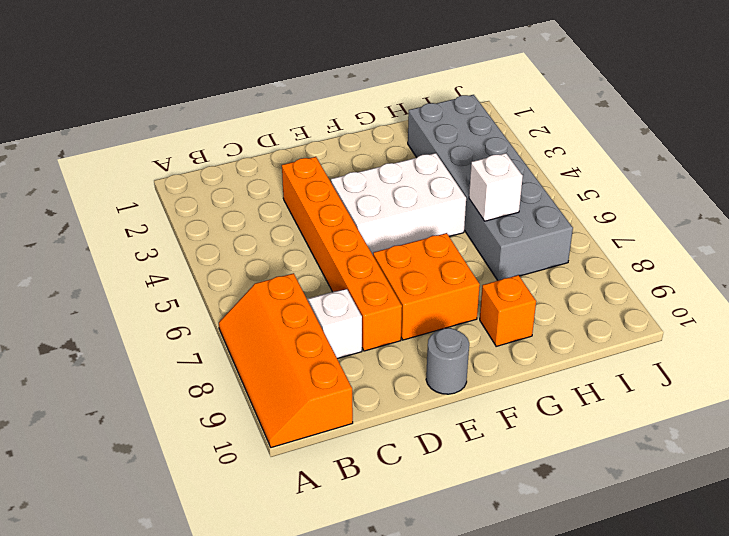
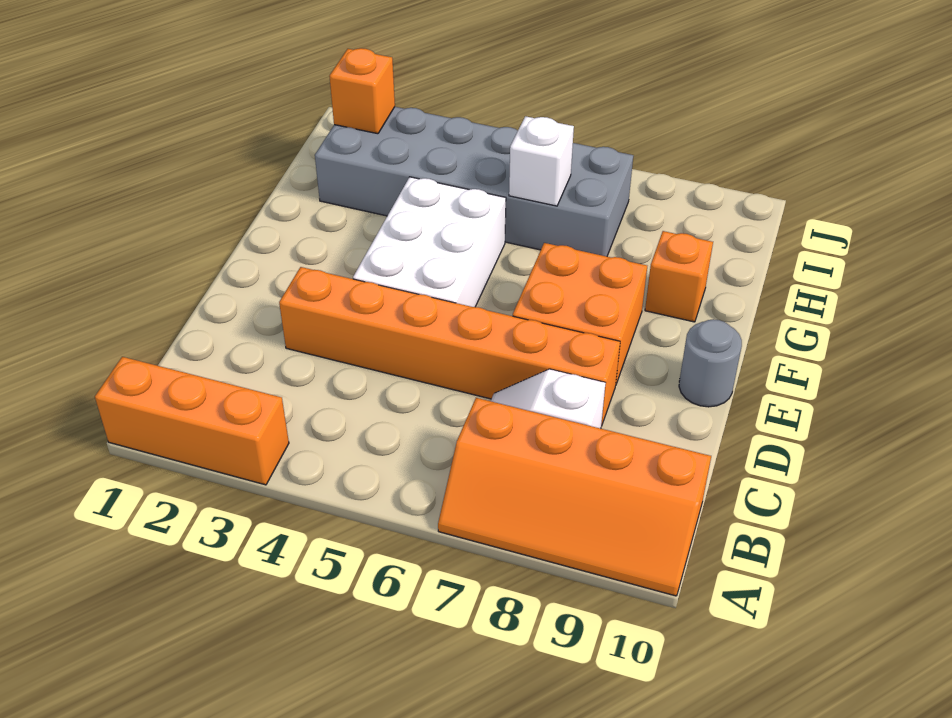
none -> orange 1x3 brick [95,357,289,485]
none -> orange 1x1 brick [330,48,395,134]

